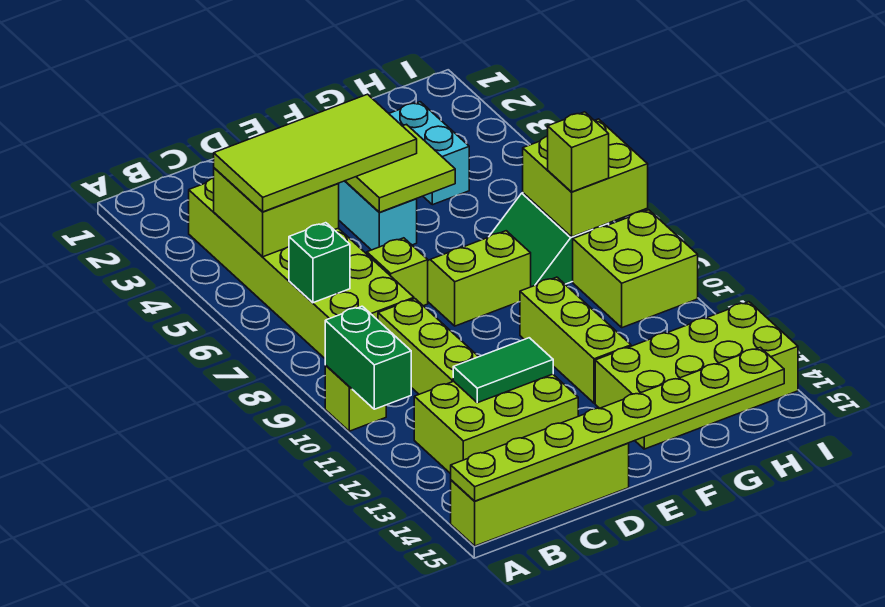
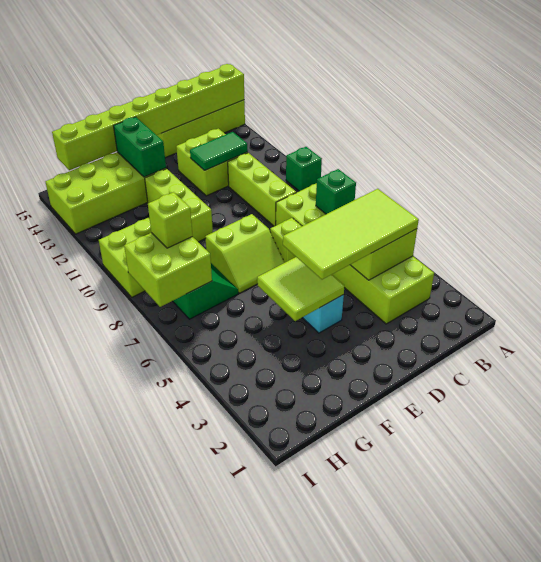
lime 1x1 brick [325,365,386,431] -> green 1x1 brick [286,147,322,191]
green 1x2 brick [325,306,411,409] -> green 1x2 brick moved to [114,117,166,177]
lime 1x8 plate [451,347,784,501] -> lime 1x8 brick [52,64,244,170]
lime 2x3 brick [414,374,578,474] -> lime 2x2 brick [176,129,248,196]
cyan 1x2 brick [389,102,469,205] -> none

